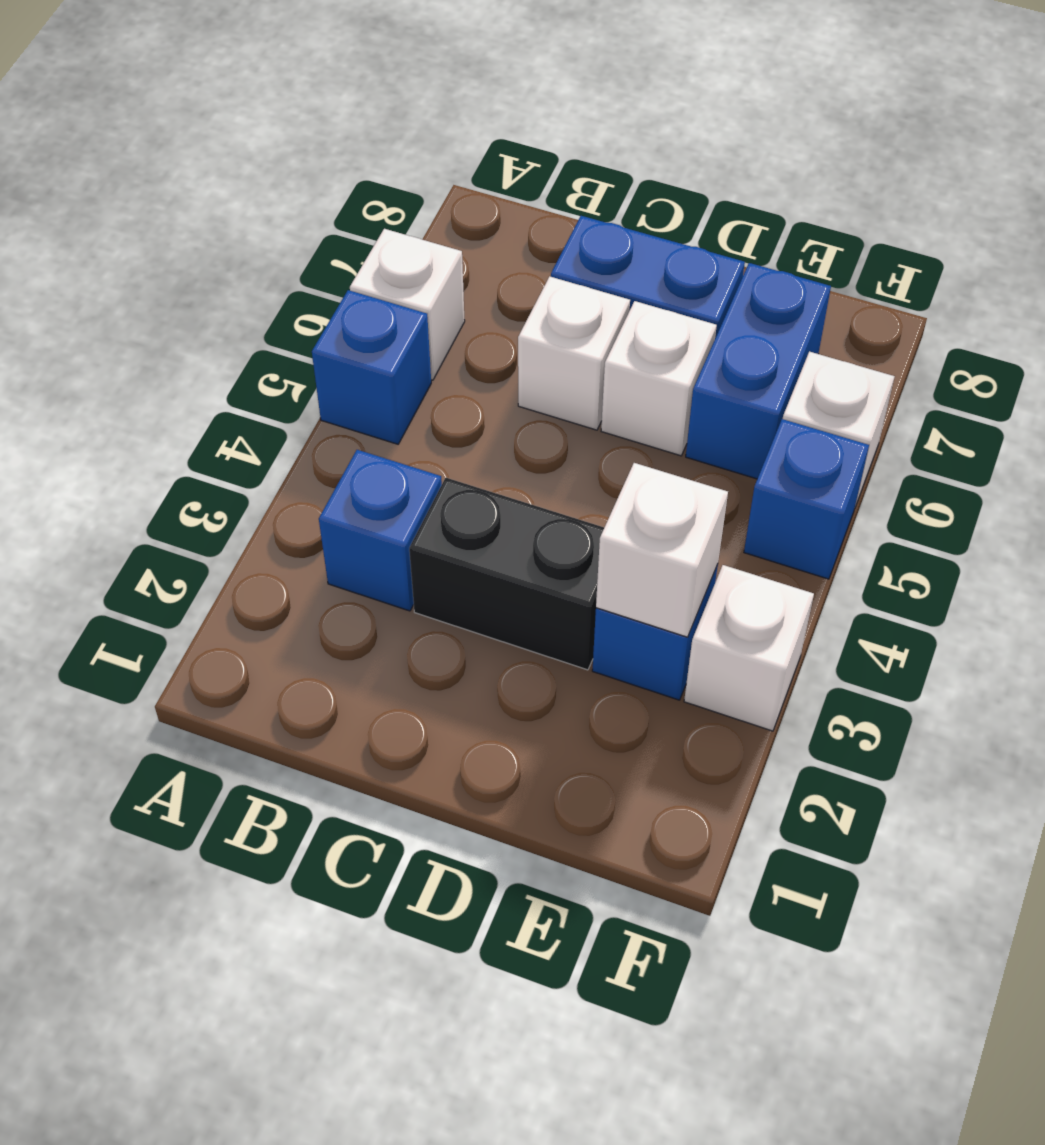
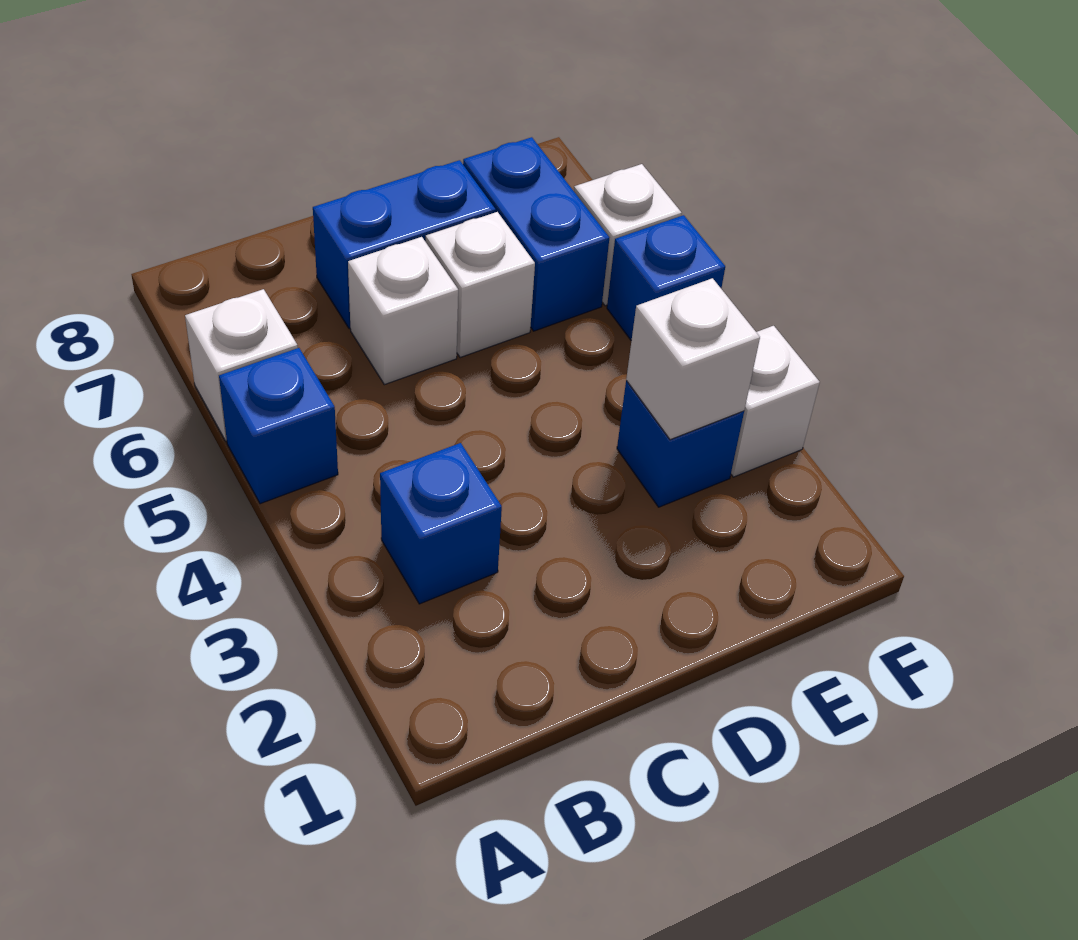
black 1x2 brick [409,478,604,670] -> none

